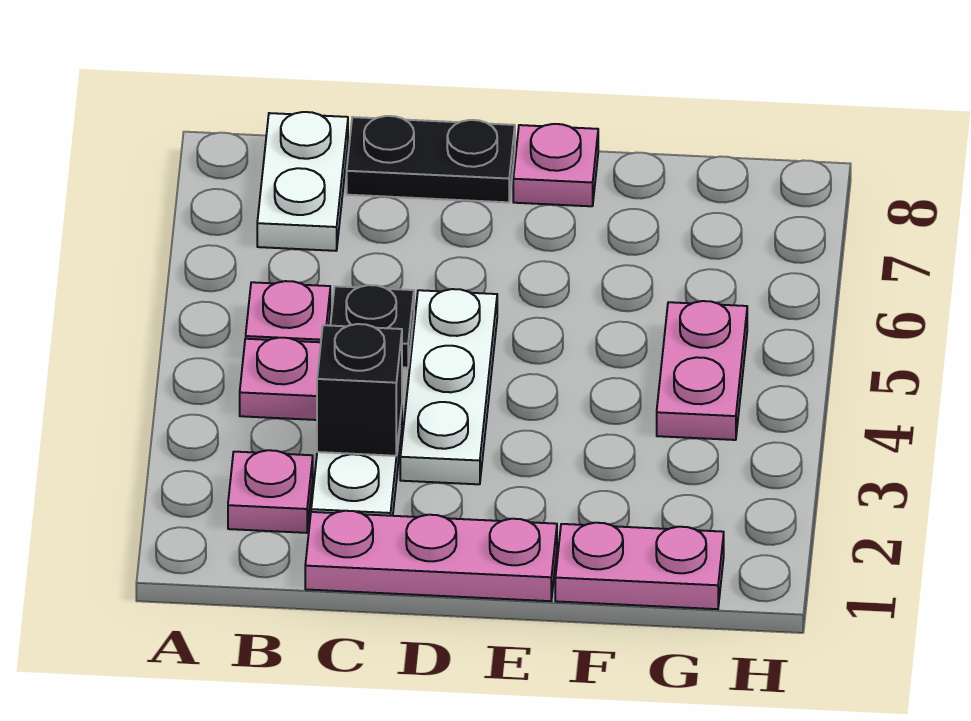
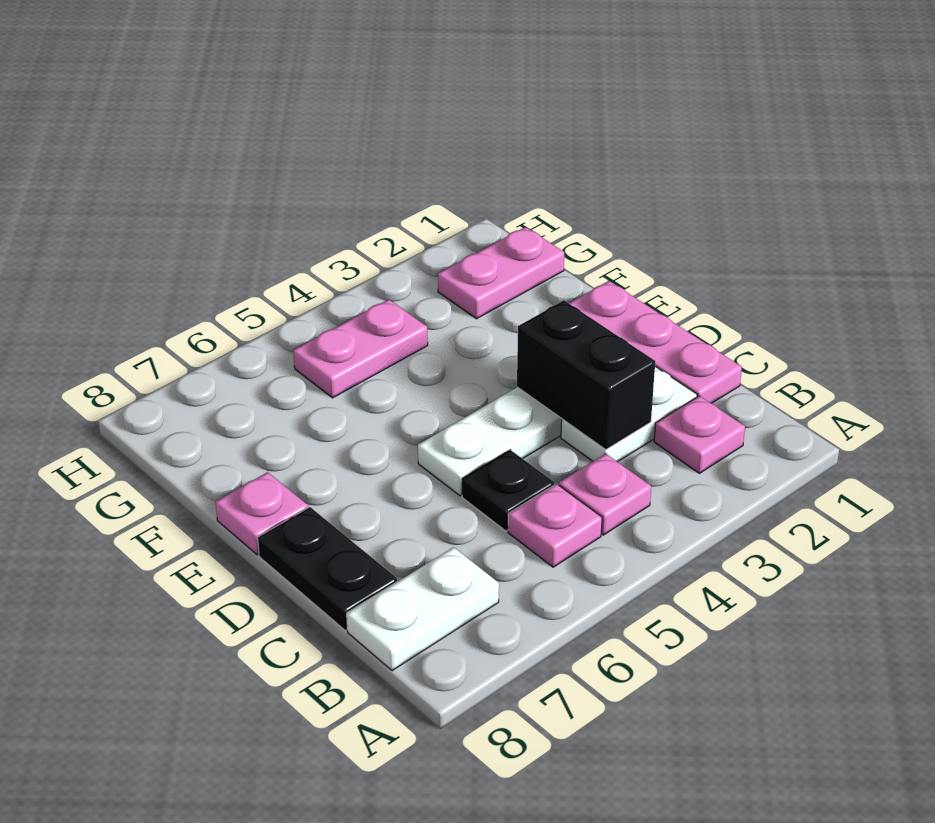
black 1x1 brick [317,324,402,456] -> black 1x2 brick [517,301,655,449]
pink 1x2 plate [555,523,724,609] -> pink 1x2 plate turned to [438,227,564,319]

